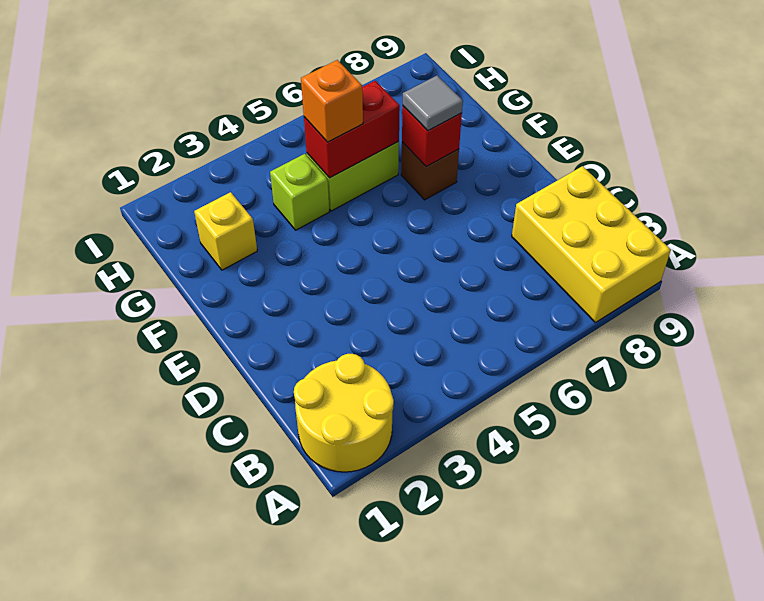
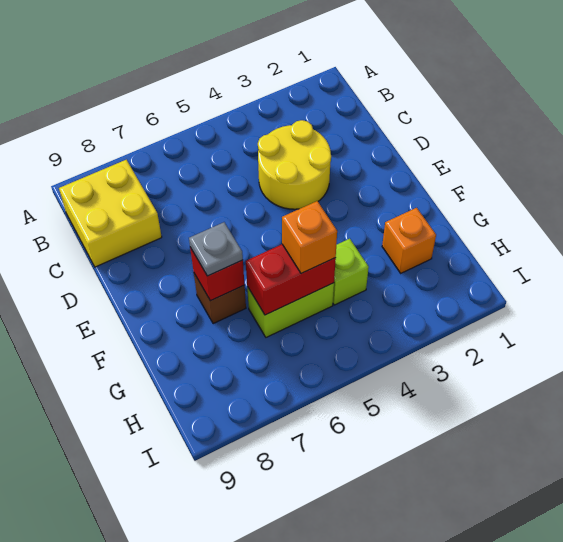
yellow 2x2 round brick [294,354,394,472] -> yellow 2x2 round brick moved to [258,120,331,209]
yellow 2x3 brick [512,166,671,323] -> yellow 2x2 brick [59,160,162,267]
grey 1x1 tile [403,76,463,131] -> grey 1x1 plate [189,222,243,276]
yellow 1x1 brick [194,192,257,270] -> orange 1x1 brick [382,208,436,273]

